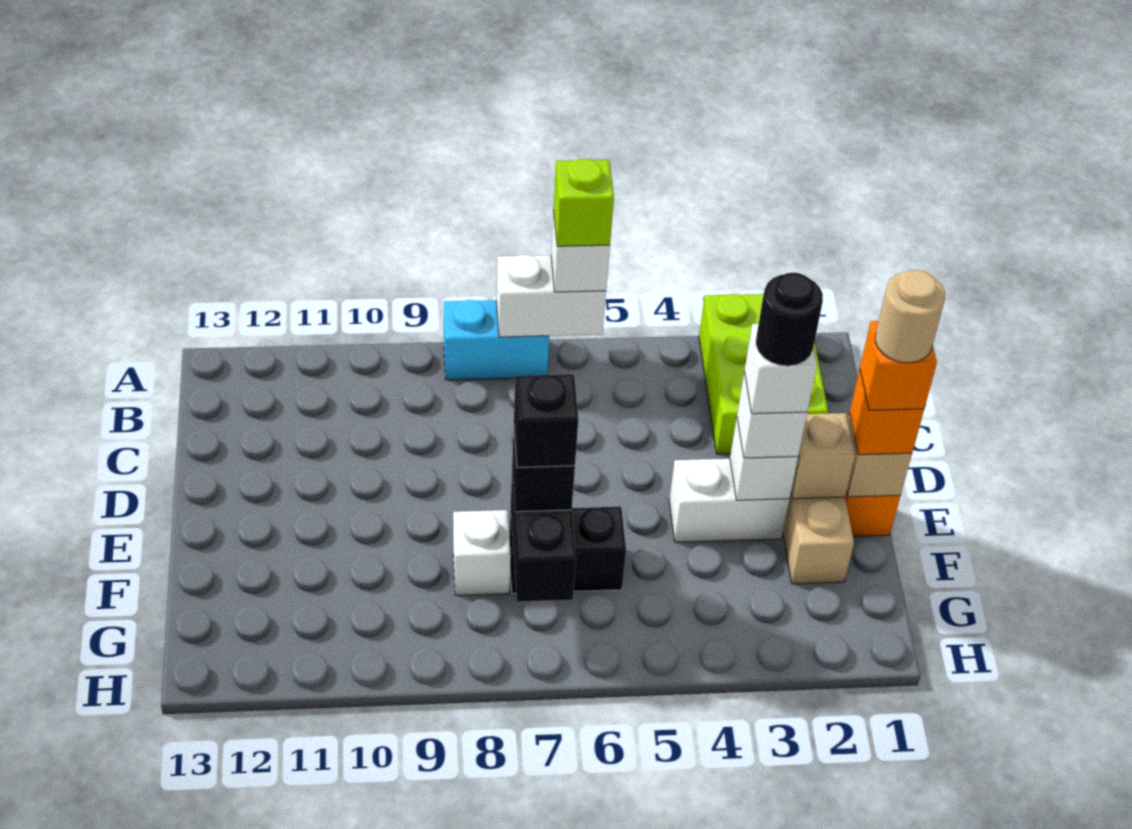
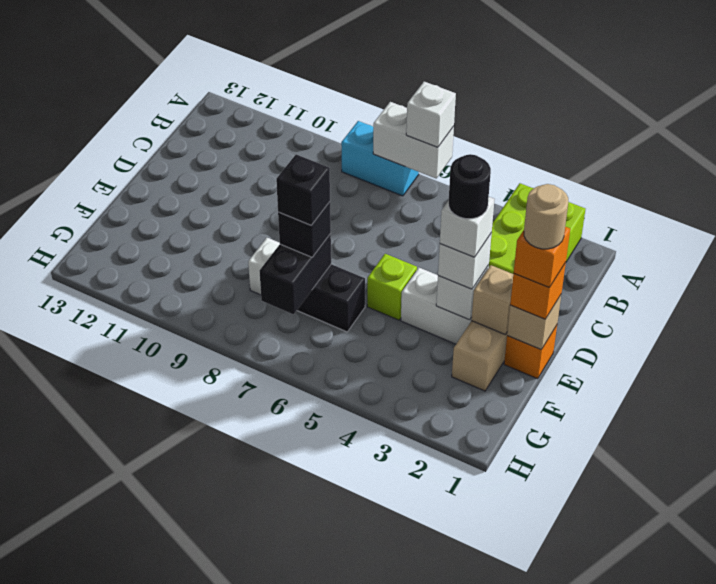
lime 1x1 brick [554,159,614,246] -> lime 1x1 brick moved to [367,254,417,320]

